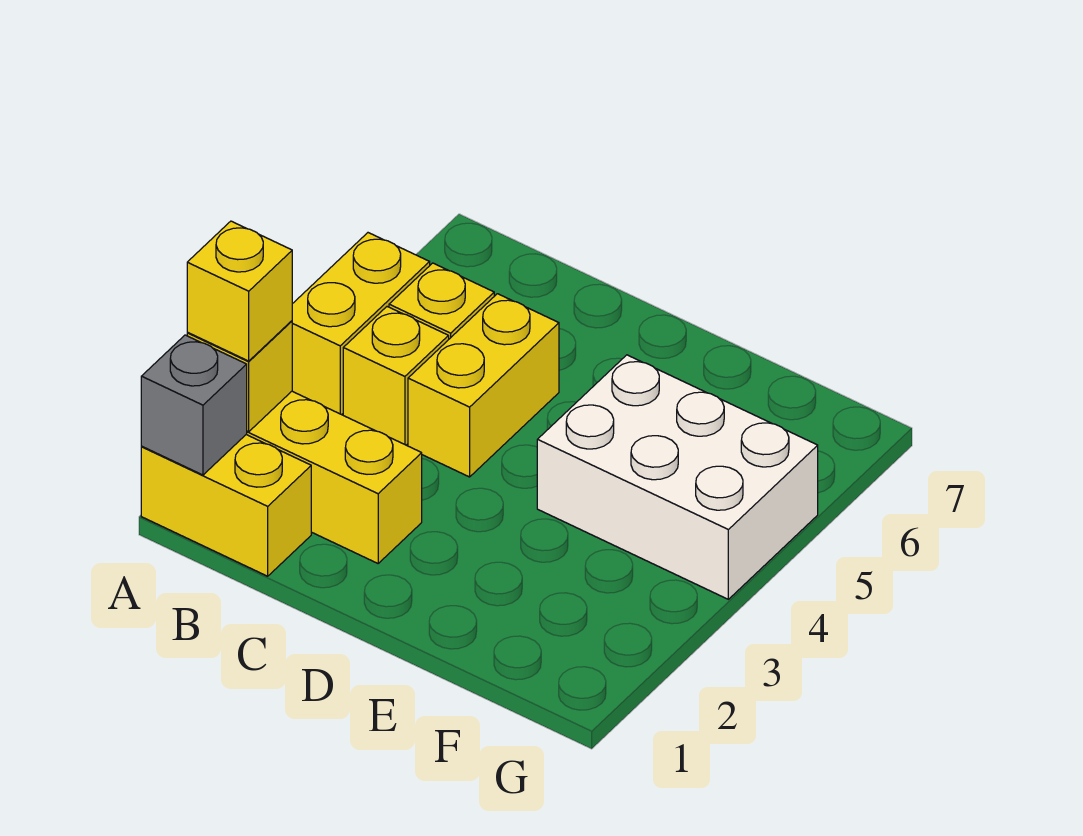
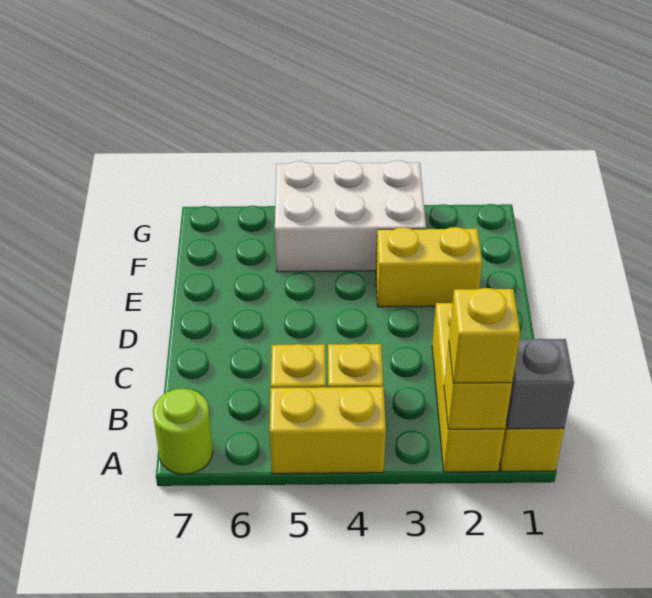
none -> lime 1x1 round brick [153,389,213,474]
yellow 1x2 brick [408,294,559,477] -> yellow 1x2 brick moved to [376,227,482,307]
white 2x3 brick [537,355,818,599] -> white 2x3 brick turned to [275,160,426,272]

